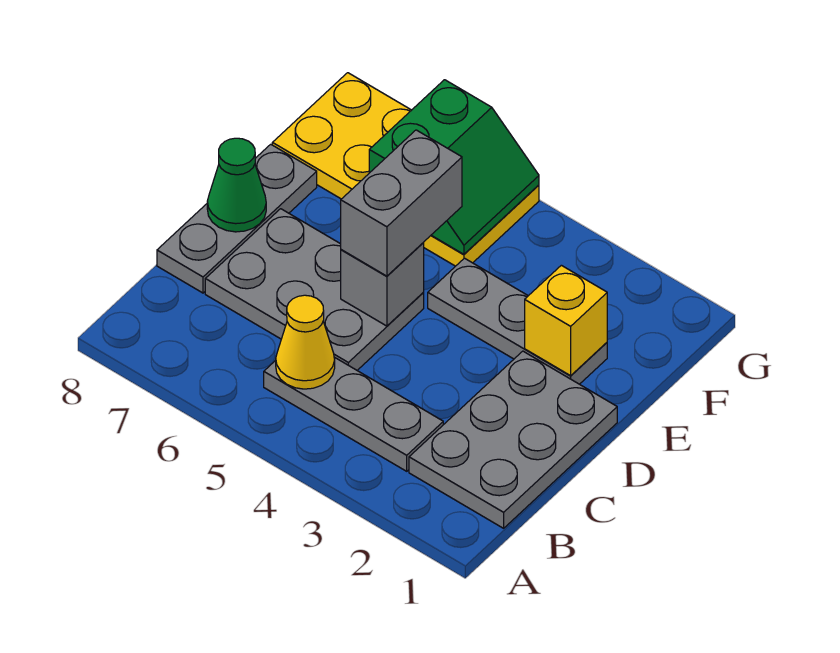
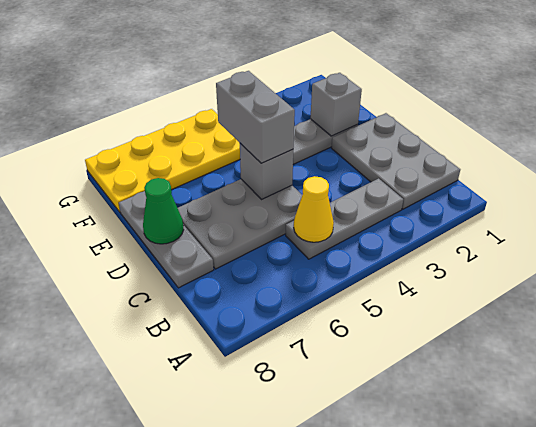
yellow 1x1 brick [525,265,607,376] -> grey 1x1 brick [310,73,362,136]
green 2x2 slope [369,80,539,254] -> none

